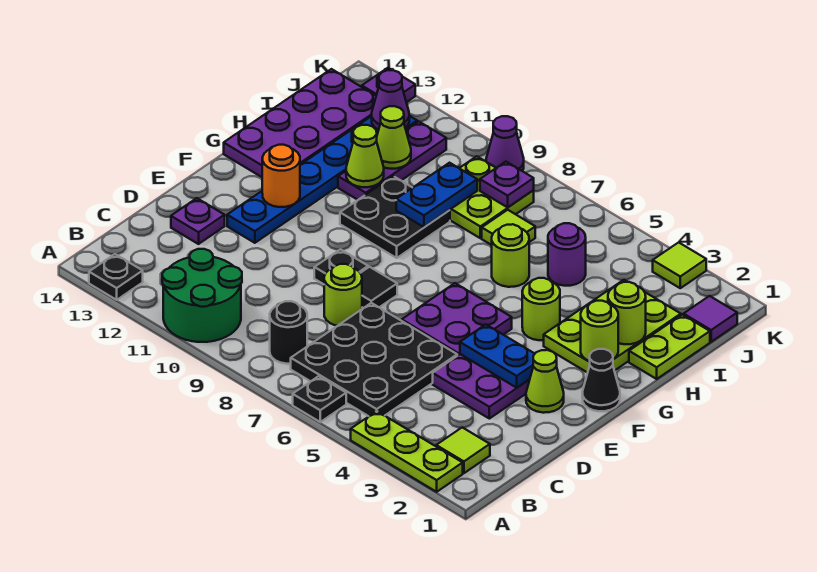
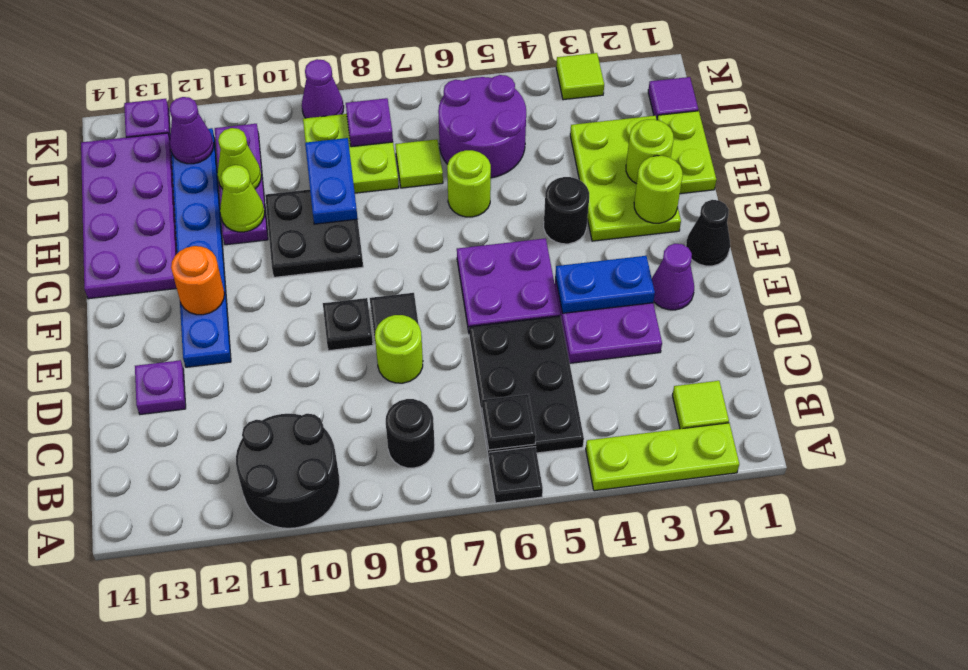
green 2x2 round brick [162,249,242,342] -> black 2x2 round brick [236,414,340,528]
black 1x1 plate [89,254,143,300] -> black 1x1 plate moved to [482,394,536,450]
black 3x3 plate [291,303,457,416] -> black 2x3 plate [469,316,584,459]
lime 1x1 cone [526,350,564,413] -> purple 1x1 cone [652,244,694,310]
lime 1x1 round brick [522,278,560,340] -> black 1x1 round brick [544,177,589,244]
purple 1x1 round brick [548,223,586,286] -> purple 2x2 round brick [438,75,526,178]

